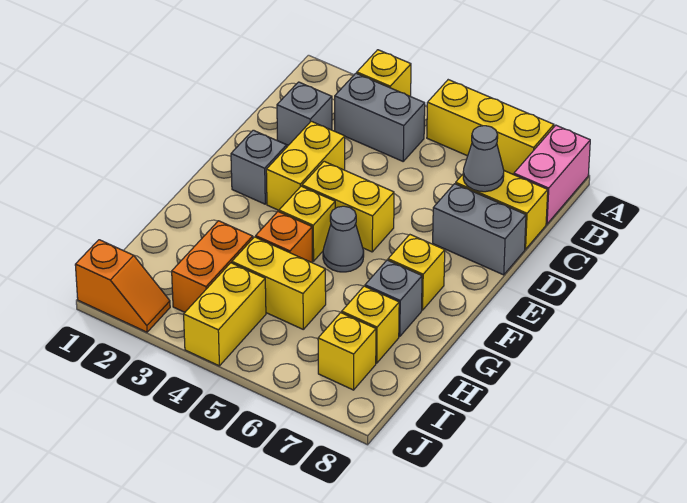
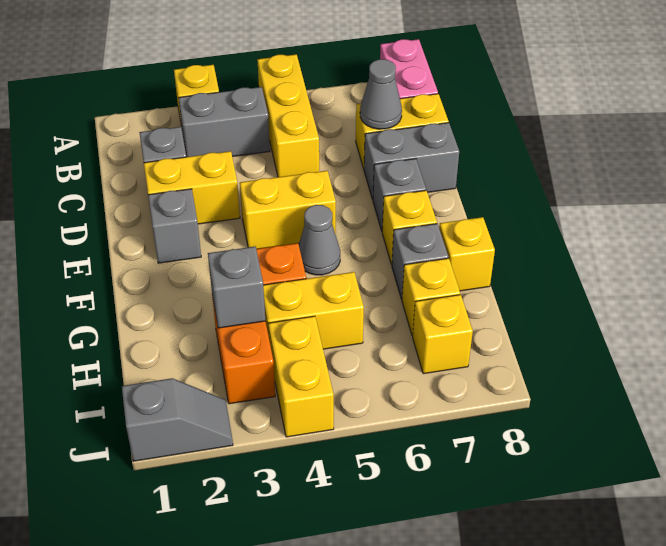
yellow 1x3 brick [427,80,554,175] -> yellow 1x3 brick turned to [257,54,319,177]
yellow 1x2 brick [266,121,345,210] -> yellow 1x2 brick turned to [144,151,240,224]
none -> grey 1x1 brick [373,159,426,231]
yellow 1x1 brick [279,186,335,261] -> yellow 1x1 brick moved to [439,217,495,291]
none -> grey 1x1 brick [208,247,265,328]
orange 1x2 slope [75,240,170,332] -> grey 1x2 slope [122,378,233,461]

